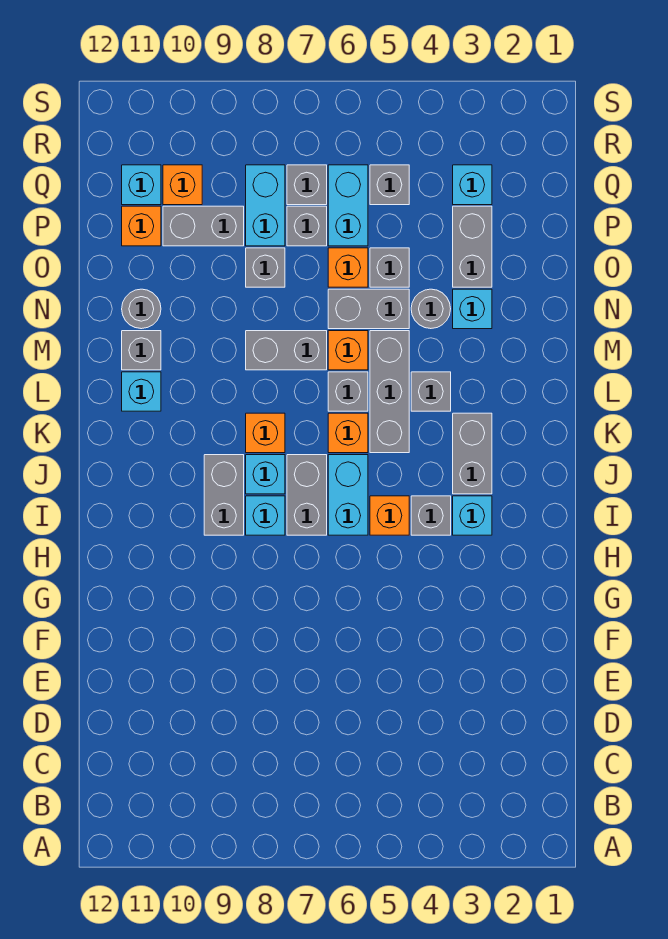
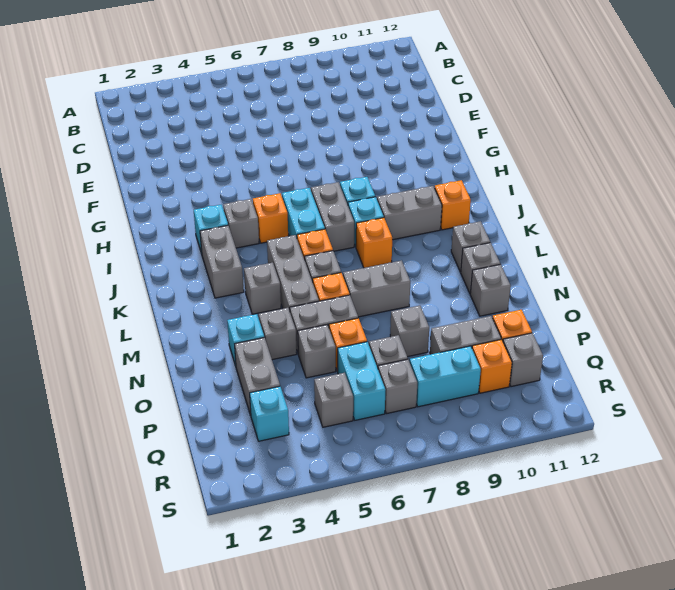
grey 1x2 brick [204,455,244,535] -> grey 1x2 brick turned to [377,186,442,240]
none -> orange 1x1 brick [435,180,471,230]
cyan 1x1 brick [122,372,161,411] -> grey 1x1 brick [451,221,490,272]
grey 1x1 round brick [411,289,451,329] -> grey 1x1 brick [259,308,297,360]
grey 1x1 round brick [122,289,161,329] -> grey 1x1 brick [470,264,511,316]
cyan 1x2 brick [246,165,285,246] -> cyan 1x2 brick turned to [409,346,481,407]
cyan 1x1 brick [122,165,161,205] -> grey 1x1 brick [503,333,543,387]

